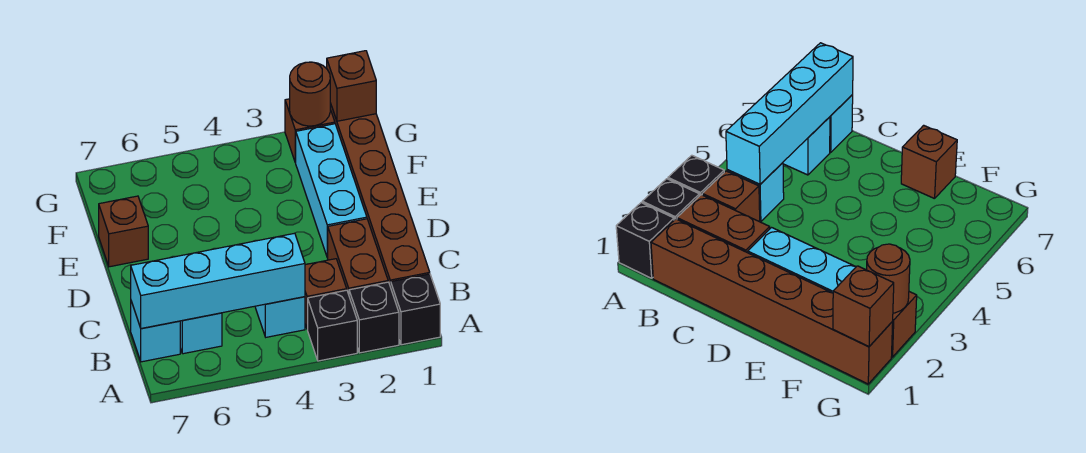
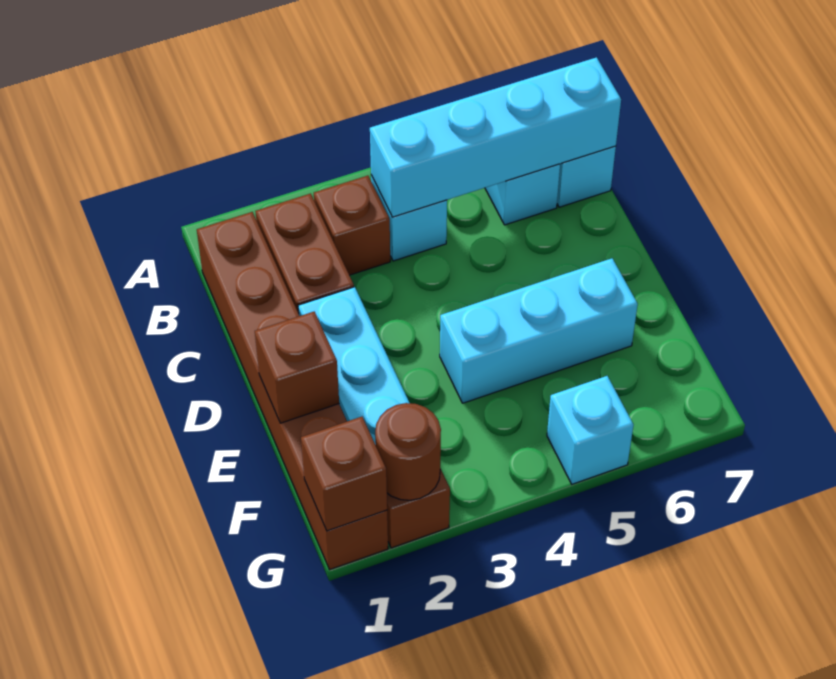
black 1x1 brick [391,274,440,345] -> none
black 1x1 brick [349,282,399,353] -> none
black 1x1 brick [308,290,357,361] -> none
none -> cyan 1x3 brick [440,258,638,403]
brown 1x1 brick [99,196,148,267] -> brown 1x1 brick moved to [255,312,339,423]
none -> cyan 1x1 brick [547,376,633,484]

